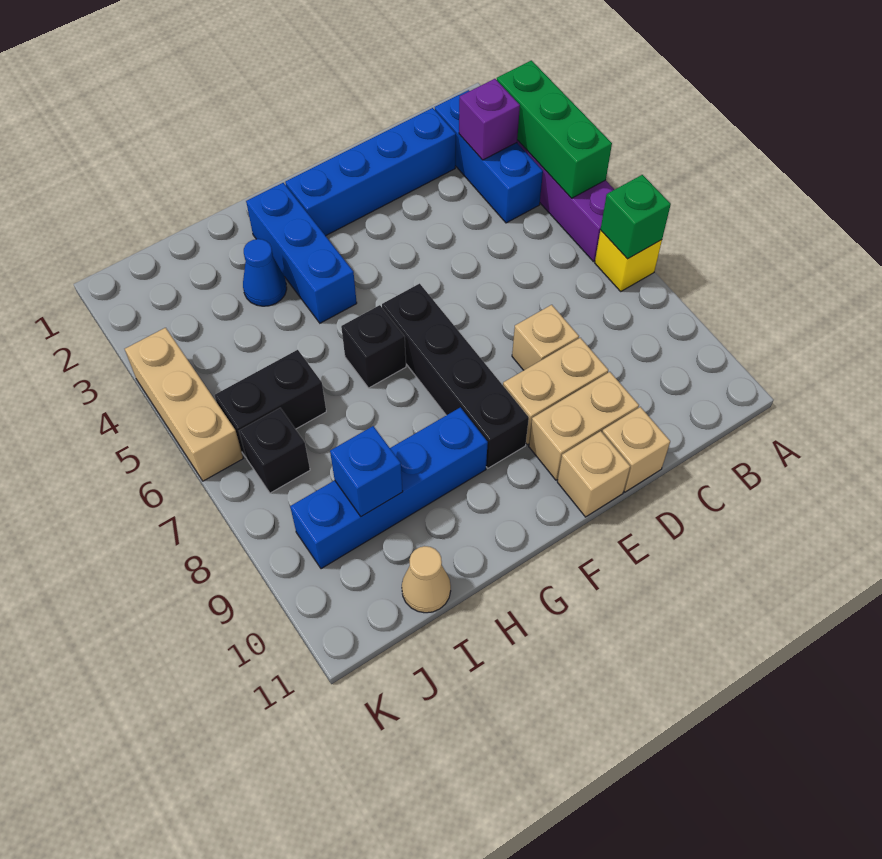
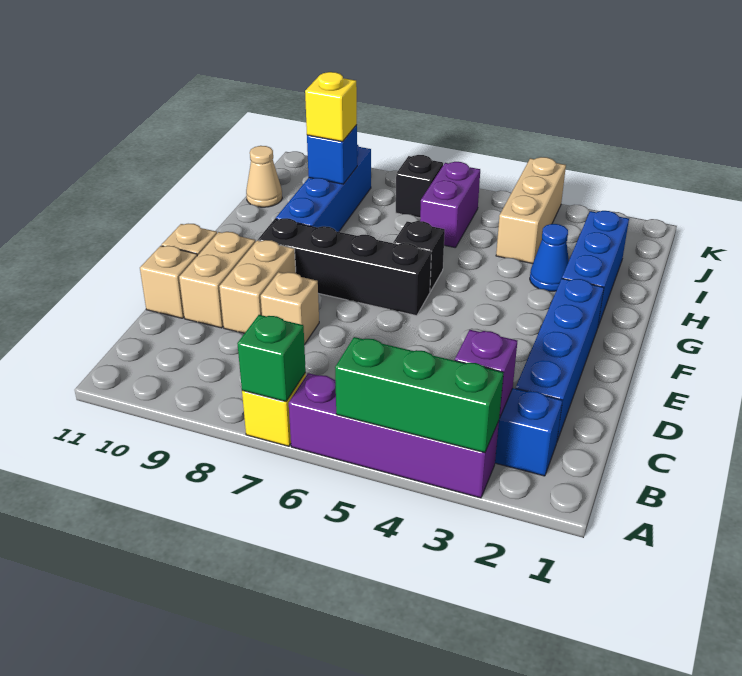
blue 1x3 brick [246,183,357,323] -> blue 1x3 brick turned to [562,211,629,326]
black 1x2 brick [215,350,326,457] -> purple 1x2 brick [420,162,480,248]
none -> yellow 1x1 brick [305,72,357,142]
tan 1x3 brick [125,328,243,481] -> tan 1x3 brick turned to [496,157,566,264]

